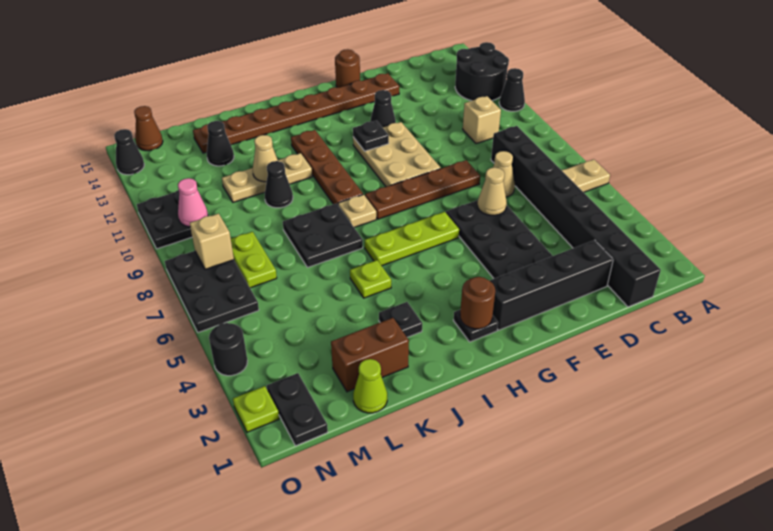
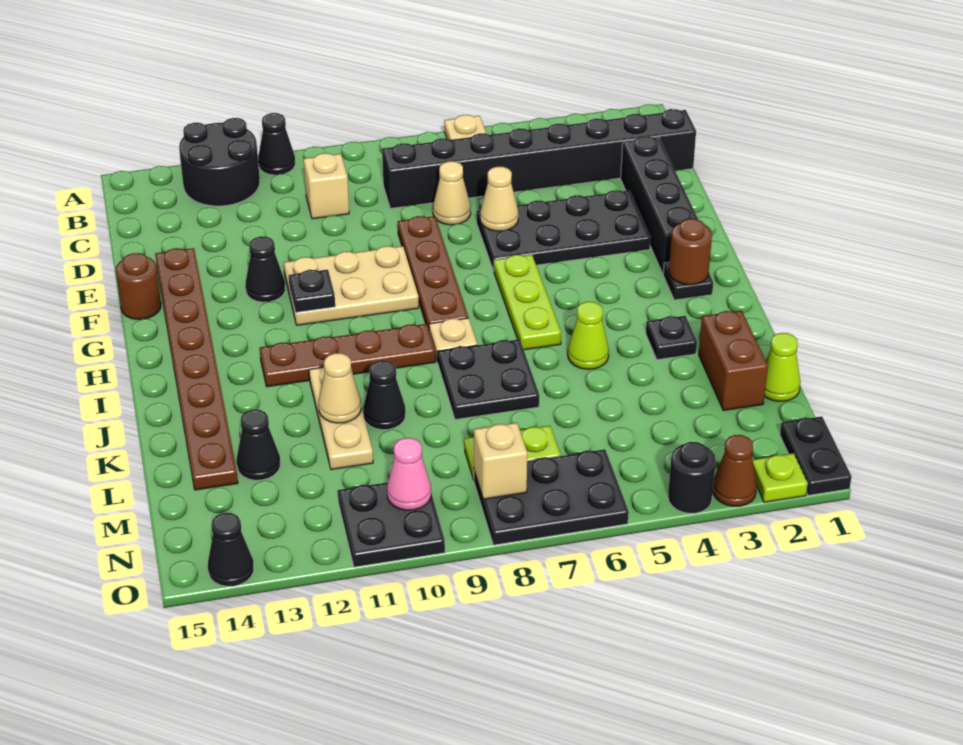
lime 1x1 plate [350,260,391,298] -> lime 1x1 cone [568,302,609,369]
black 1x2 plate [267,373,328,446] -> black 1x2 plate turned to [780,416,852,495]
brown 1x1 cone [134,106,163,151] -> brown 1x1 cone moved to [713,435,757,506]

